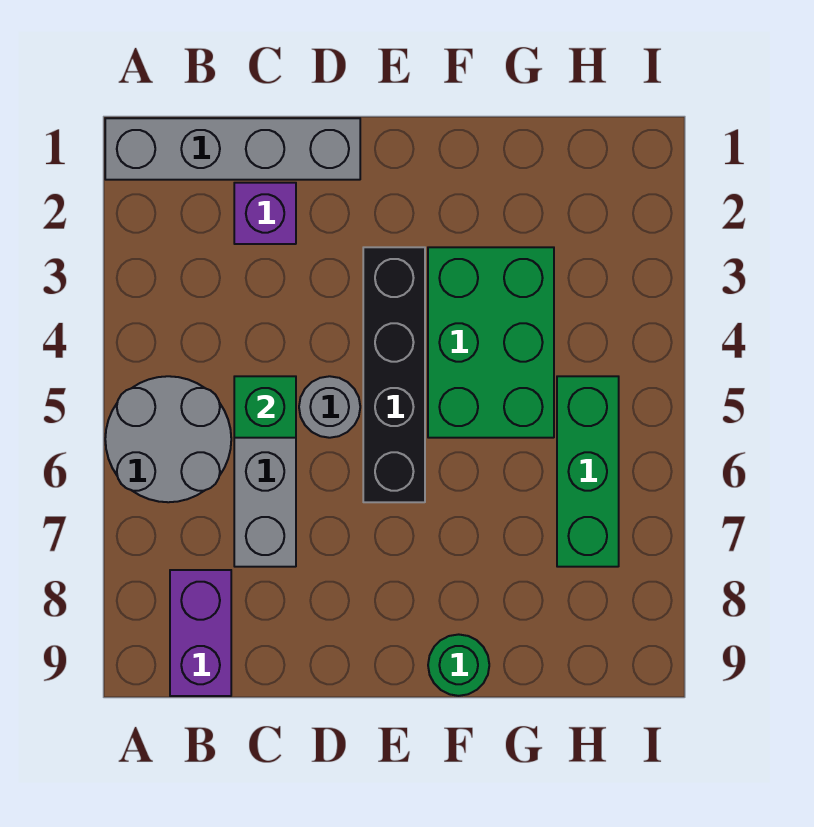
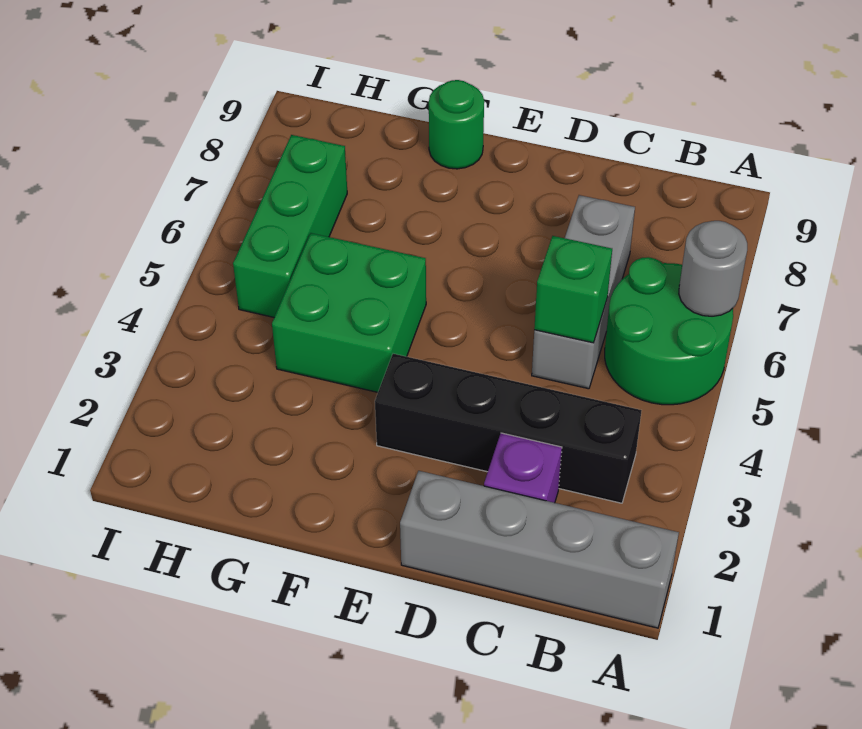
grey 2x2 round brick [105,376,231,502] -> green 2x2 round brick [605,257,733,405]
purple 1x2 brick [170,570,231,696] -> none
grey 1x1 round brick [299,376,360,438] -> grey 1x1 round brick moved to [679,221,747,316]
black 1x4 brick [363,247,425,502] -> black 1x4 brick turned to [375,354,642,503]
green 2x3 brick [428,247,554,438] -> green 2x2 brick [272,233,426,392]

